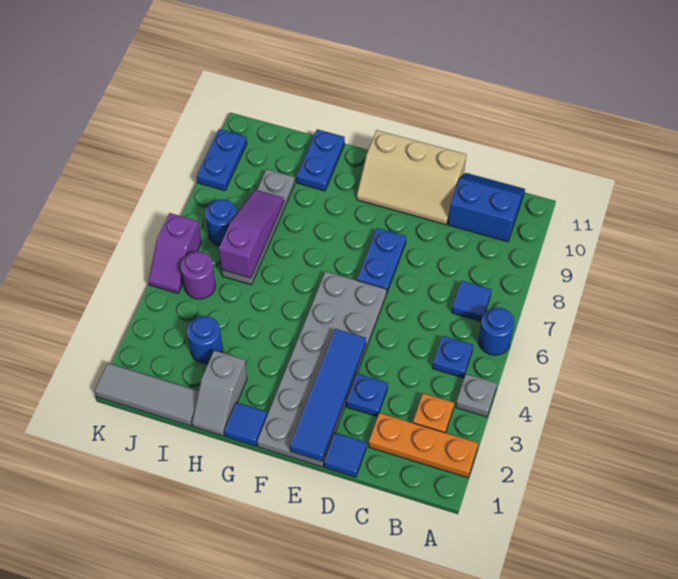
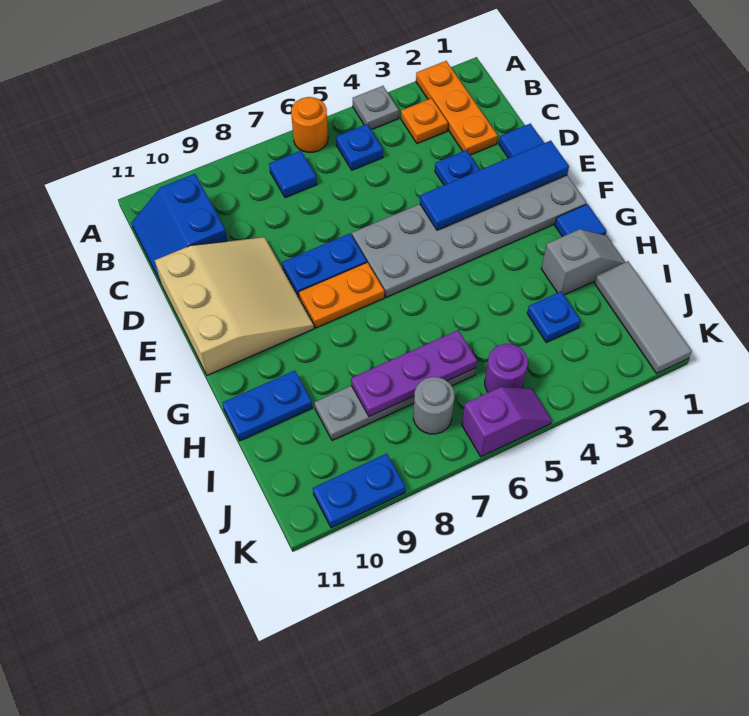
blue 1x1 round brick [478,307,514,355] -> orange 1x1 round brick [291,97,328,152]
tan 2x3 slope [357,130,466,225] -> tan 3x3 slope [155,237,314,375]
none -> orange 1x2 plate [299,262,384,328]
blue 1x1 round brick [187,316,223,364] -> blue 1x1 plate [527,291,581,342]
purple 1x3 slope [219,190,284,278] -> purple 1x3 plate [351,330,477,417]
blue 1x1 round brick [205,199,237,246] -> grey 1x1 round brick [413,377,455,434]

